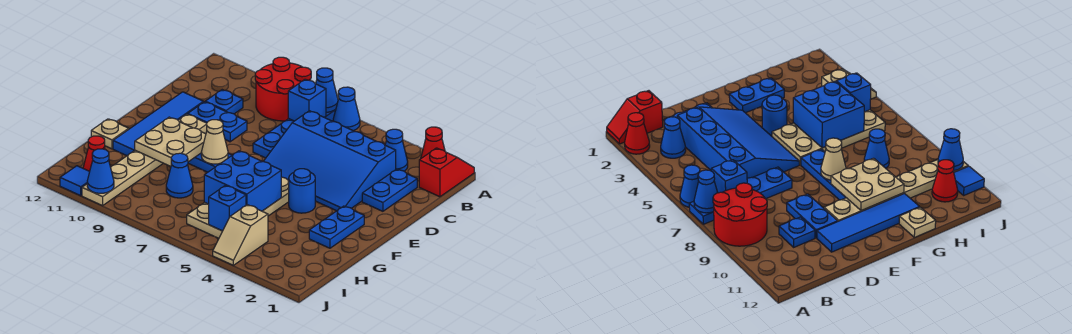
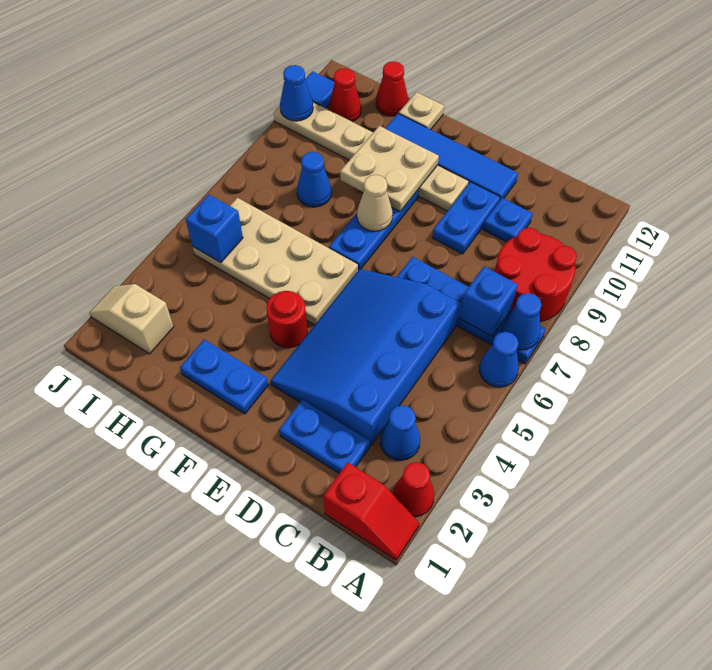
blue 1x1 round brick [289,169,315,213] -> red 1x1 round brick [266,291,307,348]
blue 2x2 brick [204,151,281,211] -> none
none -> red 1x1 cone [376,61,408,116]
tan 1x2 slope [213,205,268,265] -> tan 1x2 slope moved to [90,284,174,354]

